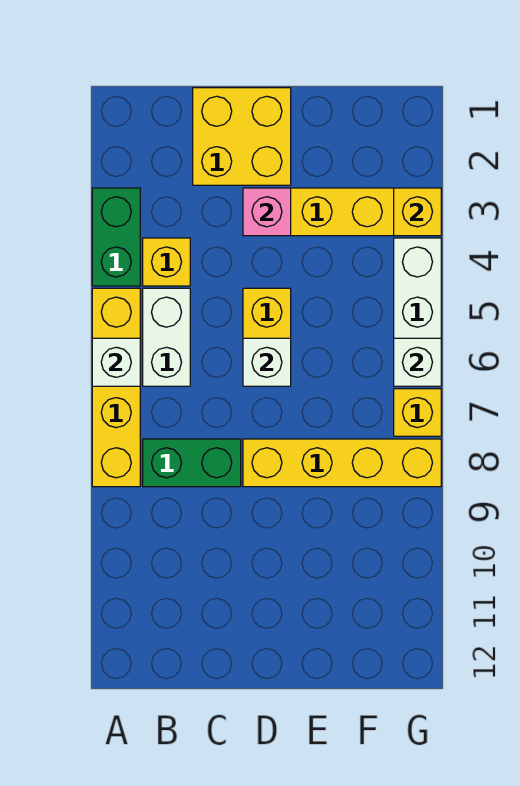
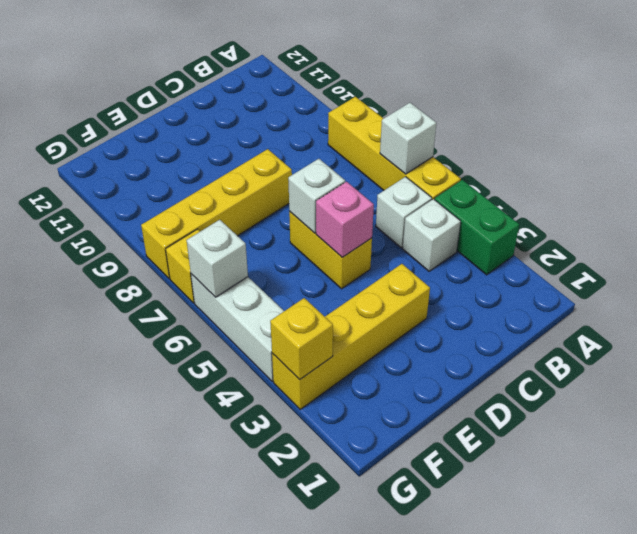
yellow 1x1 brick [143,238,190,286] -> white 1x1 brick [403,199,461,271]
white 1x2 brick [143,288,190,386] -> white 1x1 brick [376,177,432,248]
green 1x2 brick [143,439,241,487] -> none
yellow 2x2 brick [193,88,291,185] -> none
pink 1x1 brick [243,188,291,236] -> pink 1x1 brick moved to [316,182,374,257]

